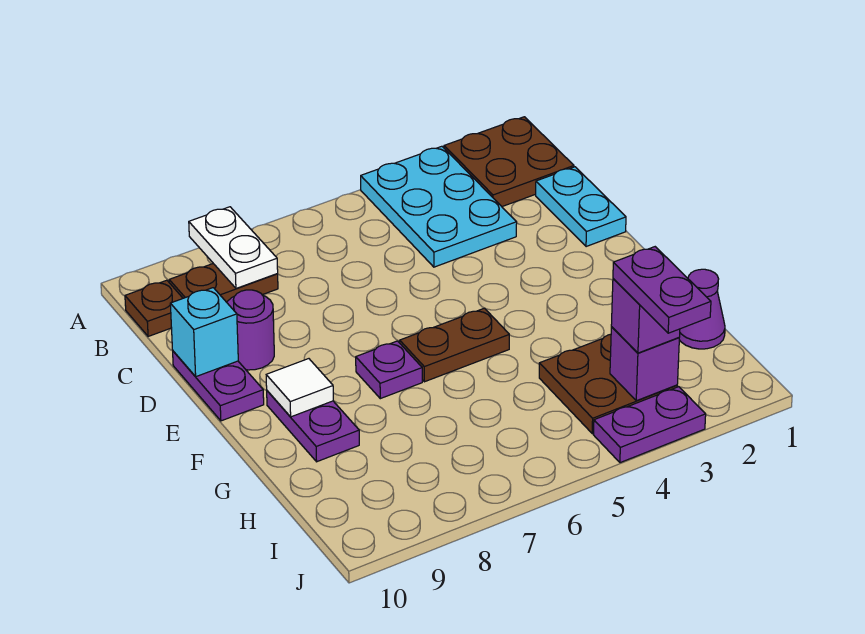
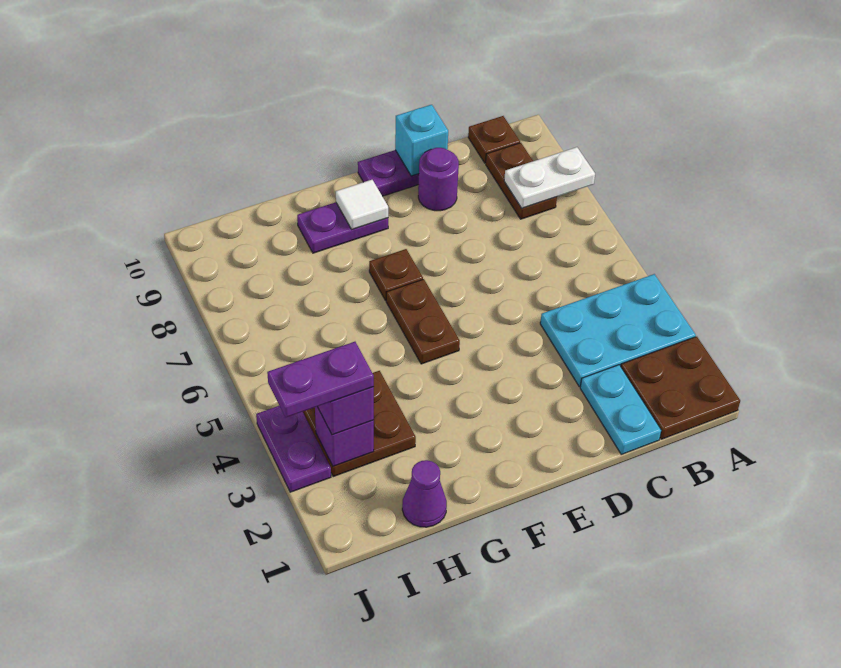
cyan 1x2 plate [536,167,626,247] -> cyan 1x2 plate turned to [580,365,661,454]
purple 1x1 plate [356,341,422,399] -> brown 1x1 plate [369,249,423,300]

